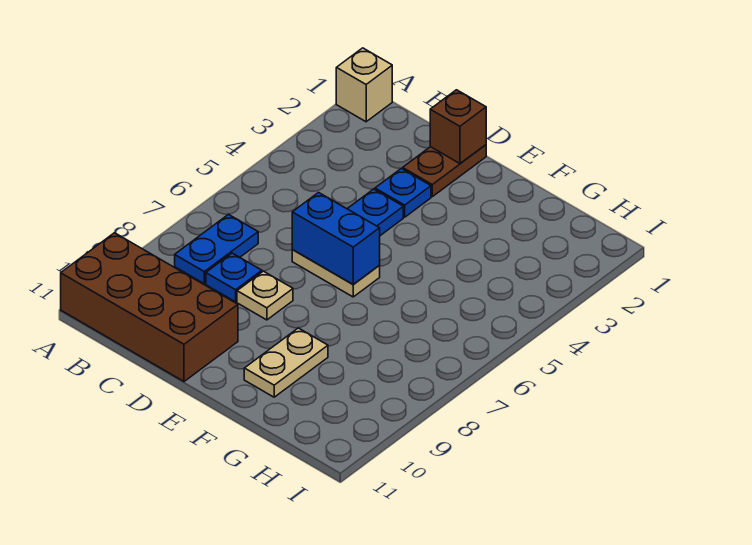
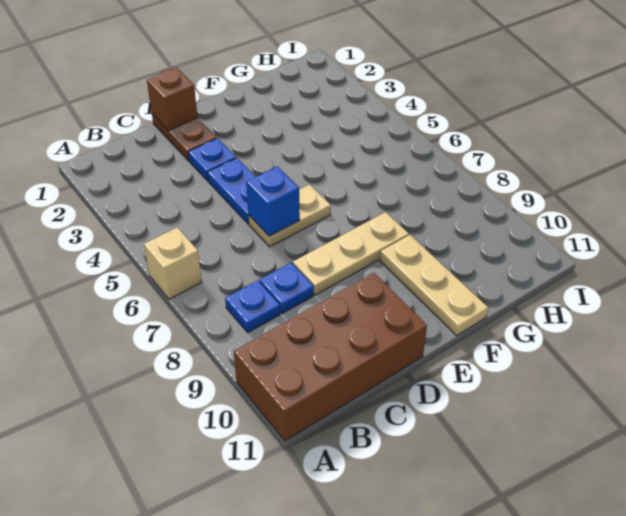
tan 1x1 brick [336,48,392,122] -> tan 1x1 brick moved to [144,227,202,299]
blue 1x2 plate [175,215,258,284] -> blue 1x1 plate [225,280,280,332]
blue 1x2 brick [292,193,380,284] -> blue 1x1 brick [246,166,300,236]
tan 1x1 plate [237,271,293,320] -> tan 1x3 plate [293,212,409,295]
tan 1x2 plate [244,328,328,397] -> tan 1x3 plate [380,235,488,335]

